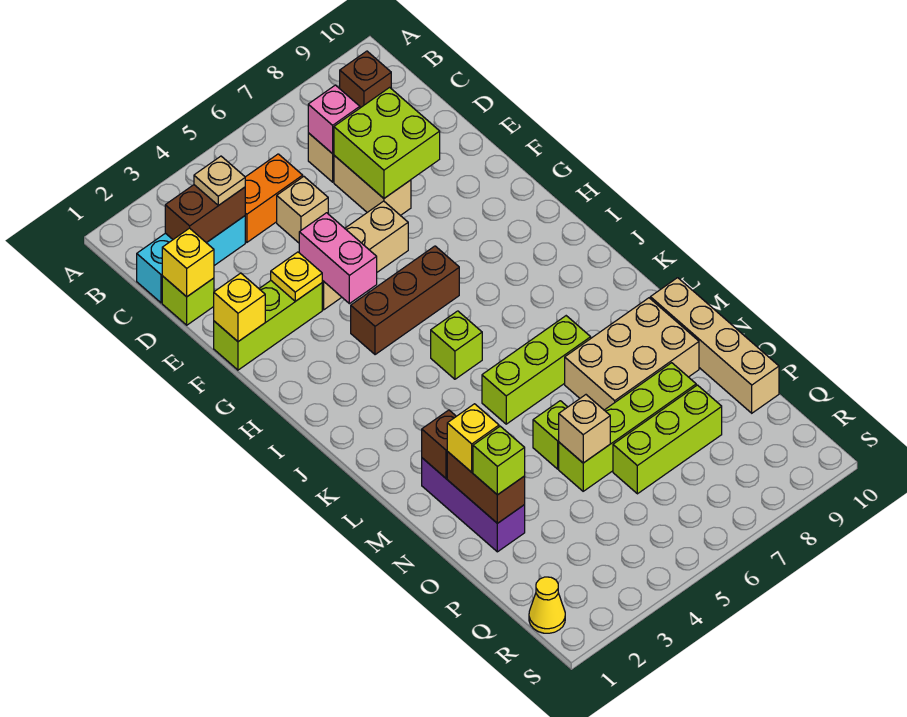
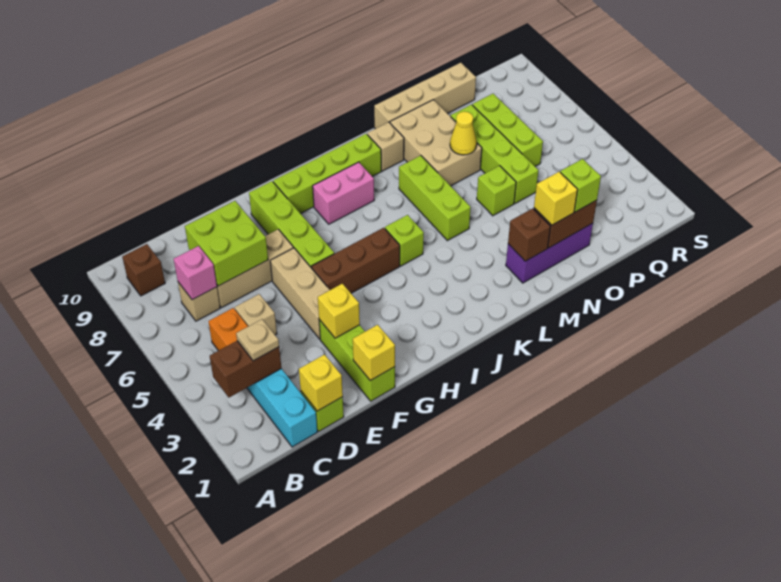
brown 1x2 brick [165,185,245,243] -> brown 1x2 brick turned to [210,341,281,397]
tan 1x2 brick [334,155,411,216] -> tan 1x3 brick [217,229,293,307]
yellow 1x1 plate [271,252,322,301] -> yellow 1x1 brick [318,284,360,338]
pink 1x2 brick [299,213,377,304] -> pink 1x2 brick moved to [313,162,374,224]
none -> lime 1x4 brick [249,181,334,267]
brown 1x3 brick [351,246,459,355] -> brown 1x3 brick turned to [311,228,400,293]
none -> lime 1x4 brick [273,134,381,214]
tan 1x1 brick [559,395,610,463] -> tan 1x1 brick moved to [367,122,404,171]
yellow 1x1 cone [529,577,565,633] -> yellow 1x1 cone moved to [450,112,477,155]

